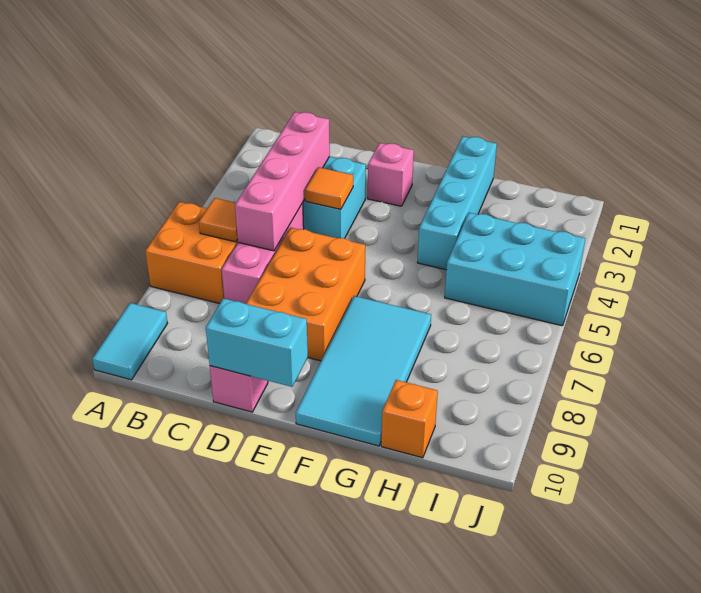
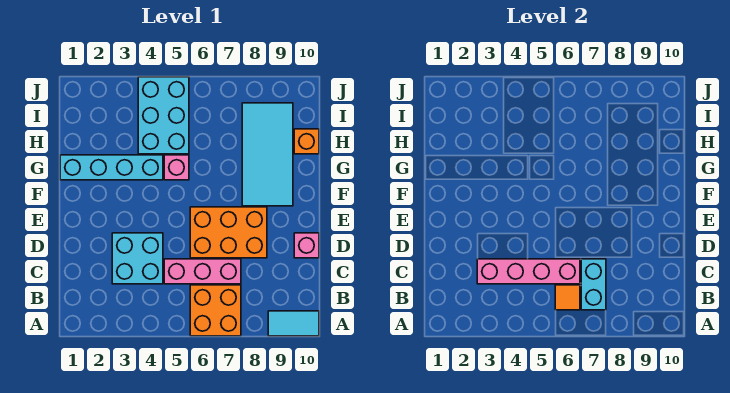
orange 1x1 tile [305,167,353,209] -> none
cyan 1x2 brick [206,298,308,387] -> cyan 1x2 brick moved to [581,259,606,310]
pink 1x1 brick [368,143,414,206] -> pink 1x1 brick moved to [164,155,189,180]
cyan 2x4 tile [296,296,431,446] -> cyan 2x4 tile turned to [242,103,293,206]

